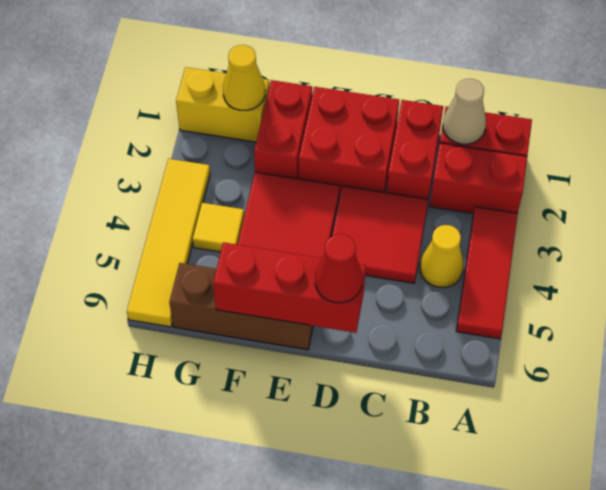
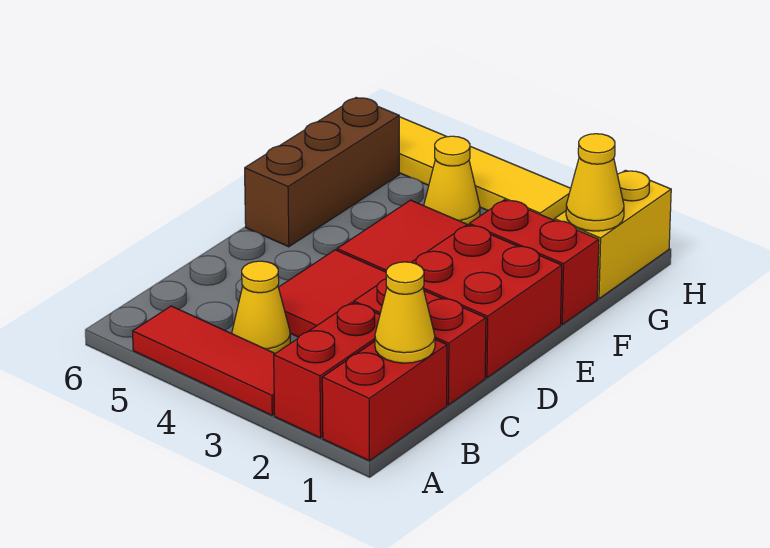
tan 1x1 cone [443,79,486,144] -> yellow 1x1 cone [375,262,435,363]
red 1x3 brick [213,242,366,333] -> none
red 1x1 cone [315,234,363,303] -> none
yellow 1x1 tile [193,203,244,252] -> yellow 1x1 cone [424,136,480,225]

